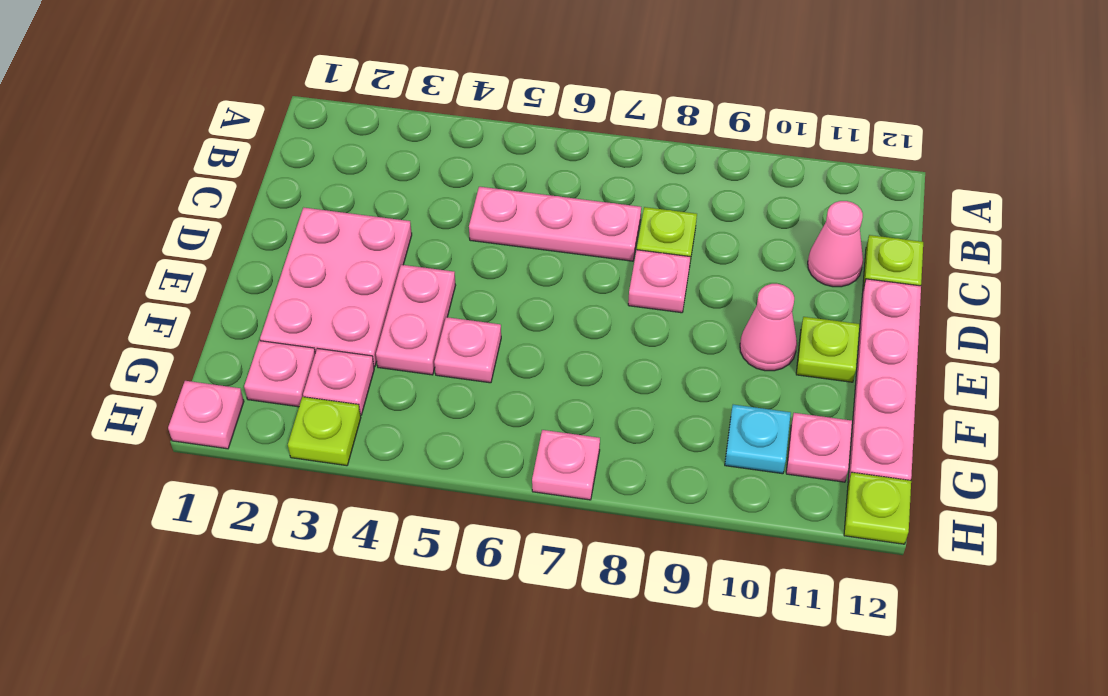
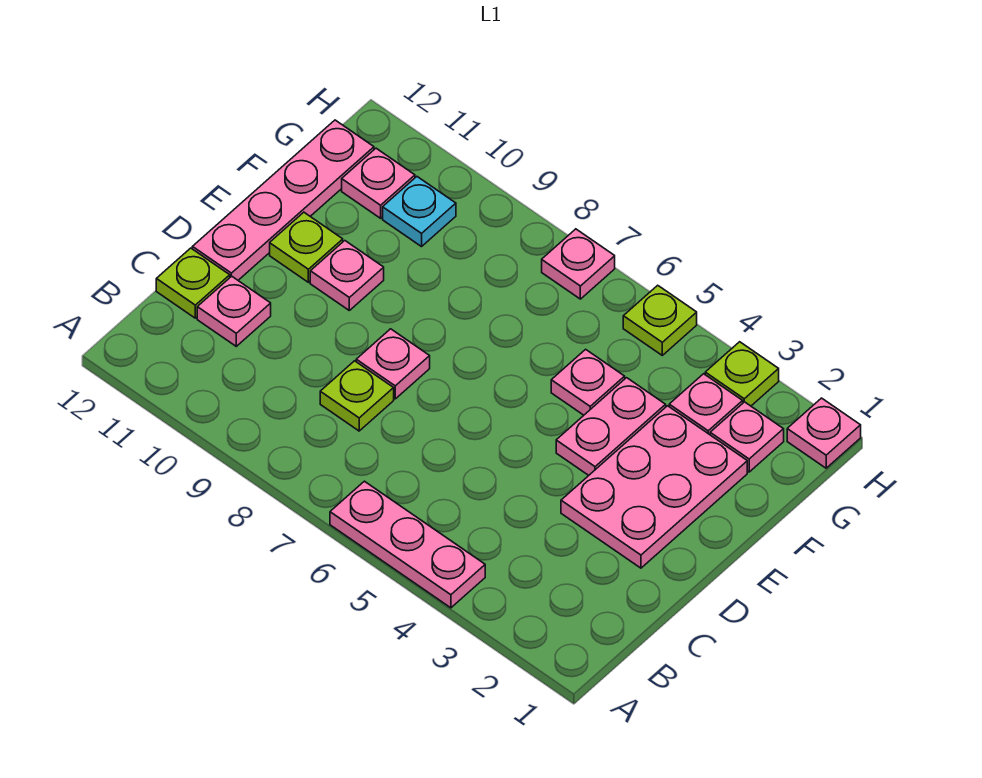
pink 1x3 plate [469,187,641,261] -> pink 1x3 plate moved to [330,481,485,608]
pink 1x1 cone [808,201,863,287] -> pink 1x1 plate [197,276,271,346]
pink 1x1 cone [740,284,797,371] -> pink 1x1 plate [310,241,384,310]
lime 1x1 plate [844,472,911,544] -> lime 1x1 plate moved to [623,285,697,355]

